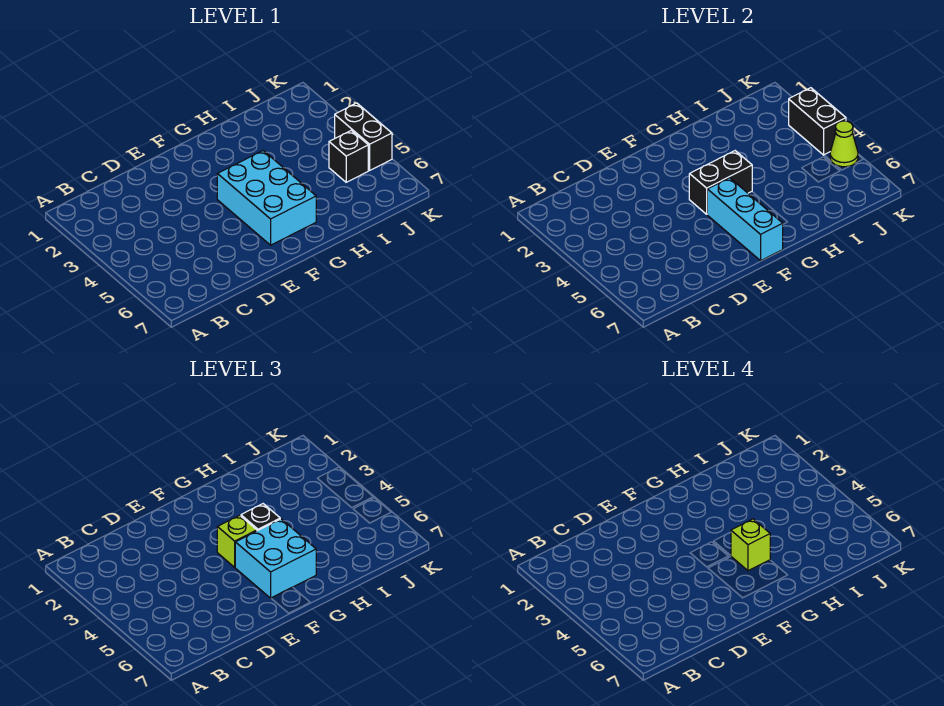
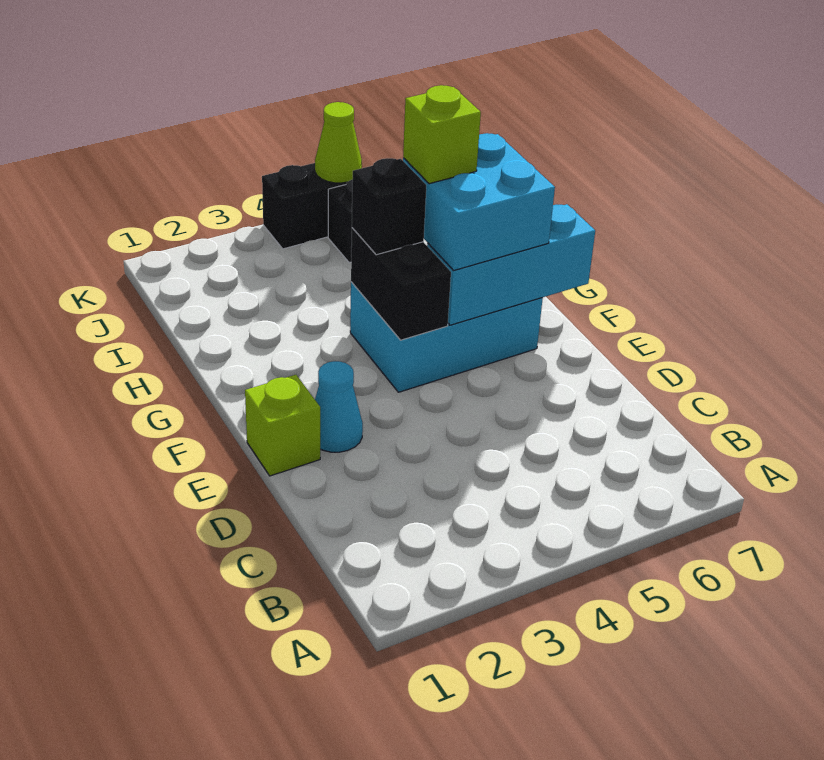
none -> cyan 1x1 cone [315,361,363,452]
lime 1x1 brick [217,515,257,567] -> lime 1x1 brick moved to [245,375,320,476]
black 1x2 brick [789,88,846,155] -> none

